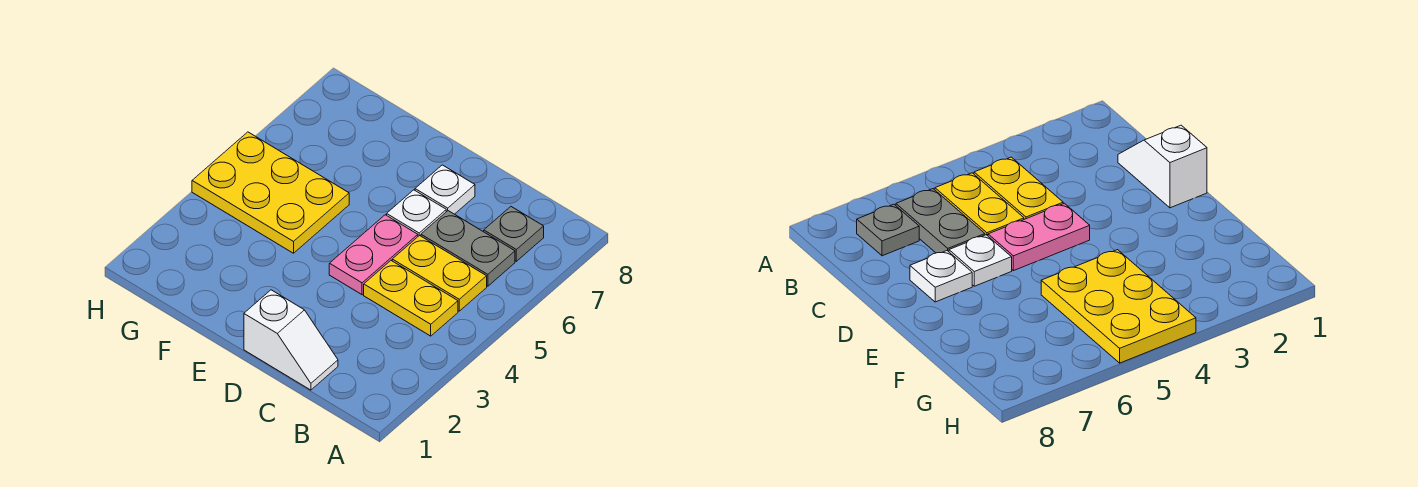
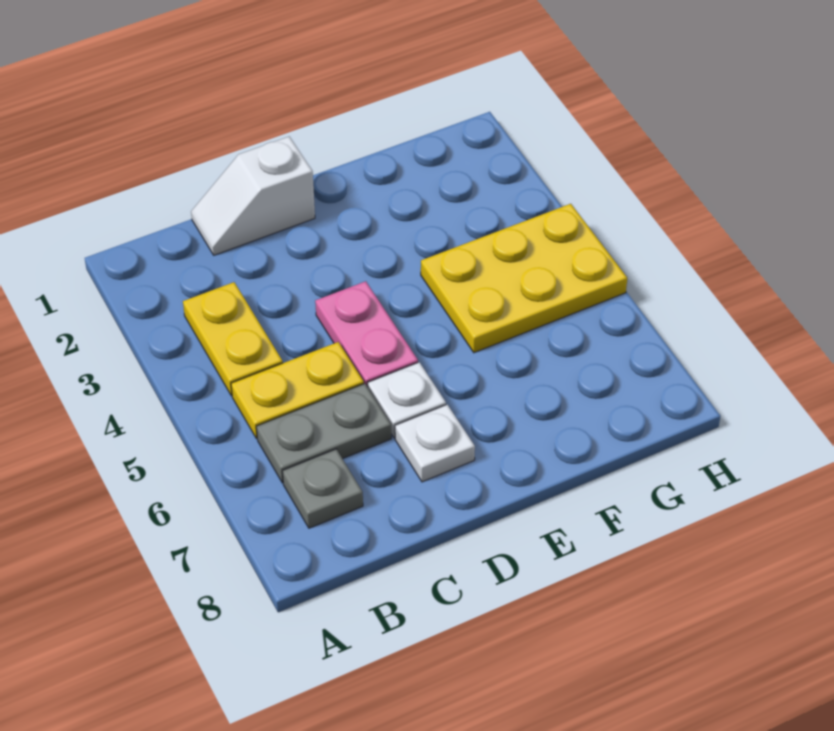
yellow 1x2 plate [364,261,458,336] -> yellow 1x2 plate turned to [183,282,283,396]

